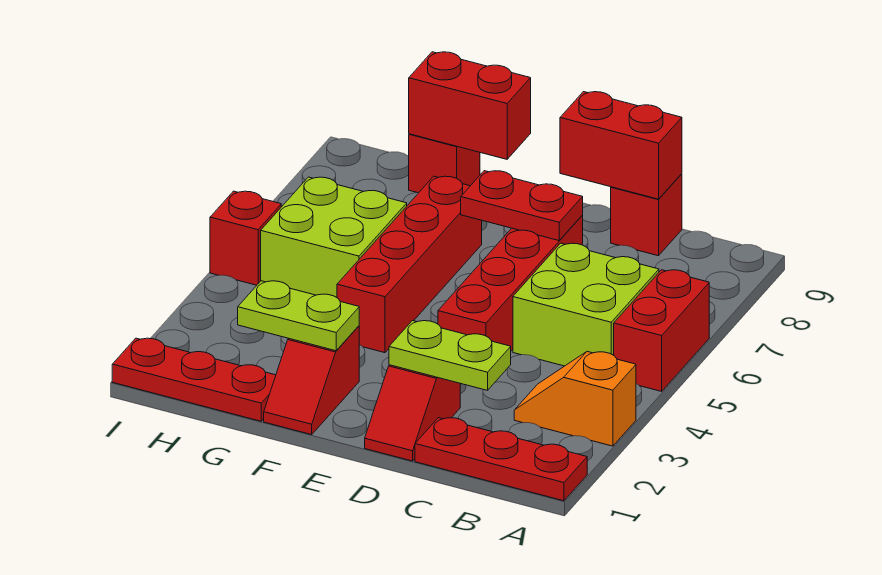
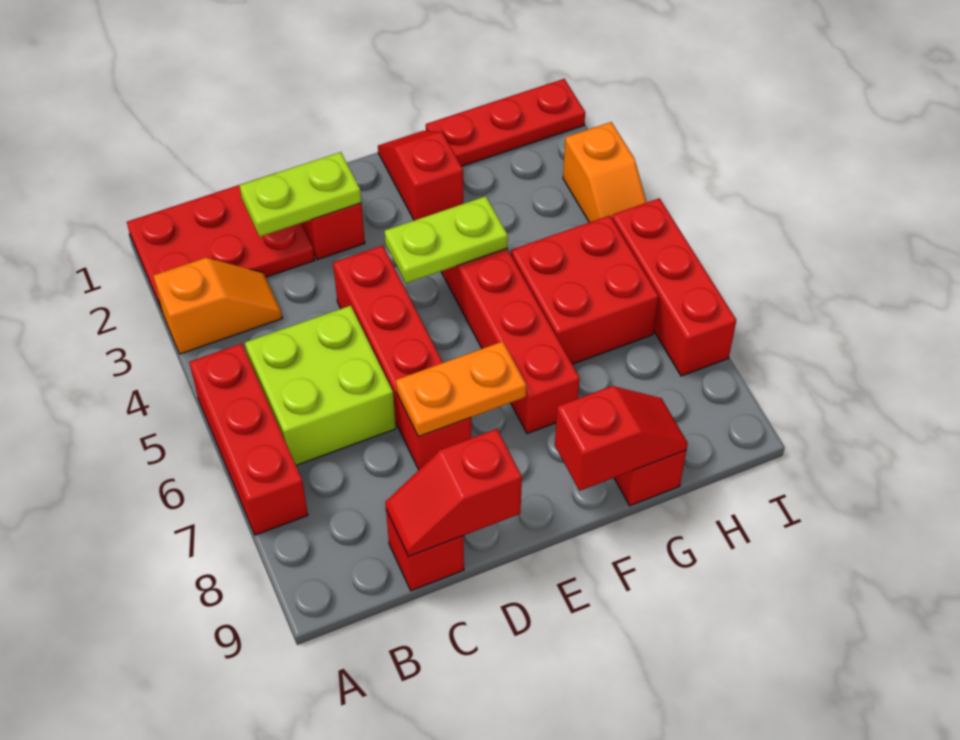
red 1x3 plate [415,418,587,501] -> red 2x3 plate [127,173,315,310]
red 1x2 brick [614,270,709,391] -> red 1x3 brick [189,343,308,535]
red 1x2 brick [560,92,682,199] -> red 1x2 slope [385,429,522,557]
red 1x2 plate [461,171,583,241] -> orange 1x2 plate [396,341,526,437]
lime 1x2 plate [238,281,359,351] -> lime 1x2 plate moved to [385,196,508,283]
red 1x2 brick [409,52,531,159] -> red 1x2 slope [555,386,688,491]
lime 2x2 brick [261,177,407,297] -> red 2x2 brick [511,216,659,364]
none -> orange 1x2 slope [563,122,647,222]
red 1x1 brick [210,191,281,285] -> red 1x3 brick [612,198,736,376]

